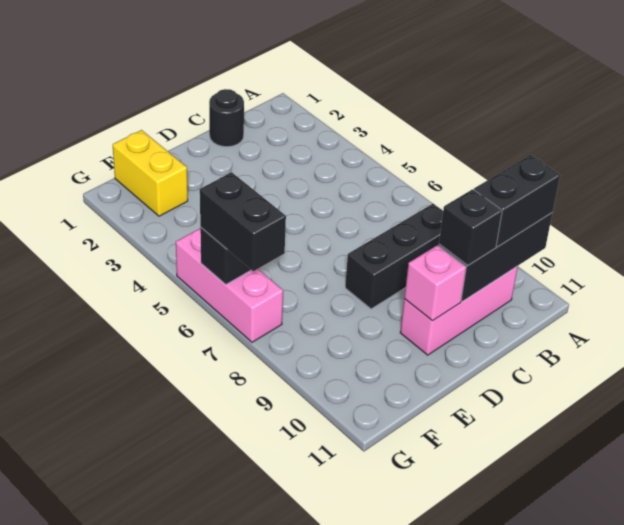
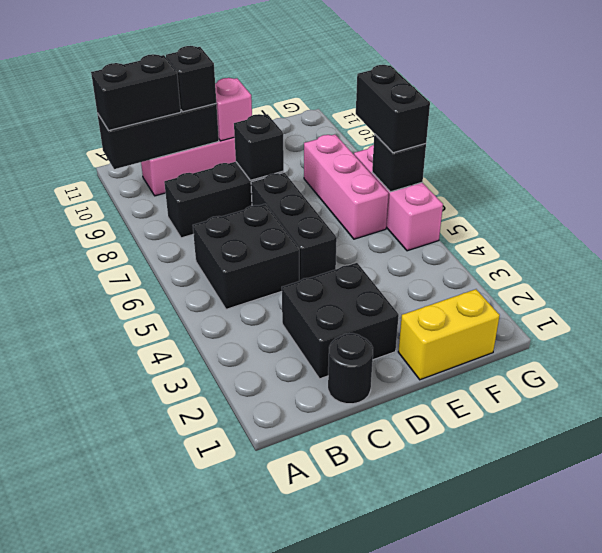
none -> black 2x2 brick [193,204,299,309]
none -> black 2x2 brick [282,263,399,379]
none -> black 1x3 brick [251,172,337,281]
none -> black 1x1 brick [234,114,284,180]
yellow 1x2 brick [113,130,188,216] -> yellow 1x2 brick turned to [398,289,500,380]
none -> pink 1x3 brick [304,134,389,239]

